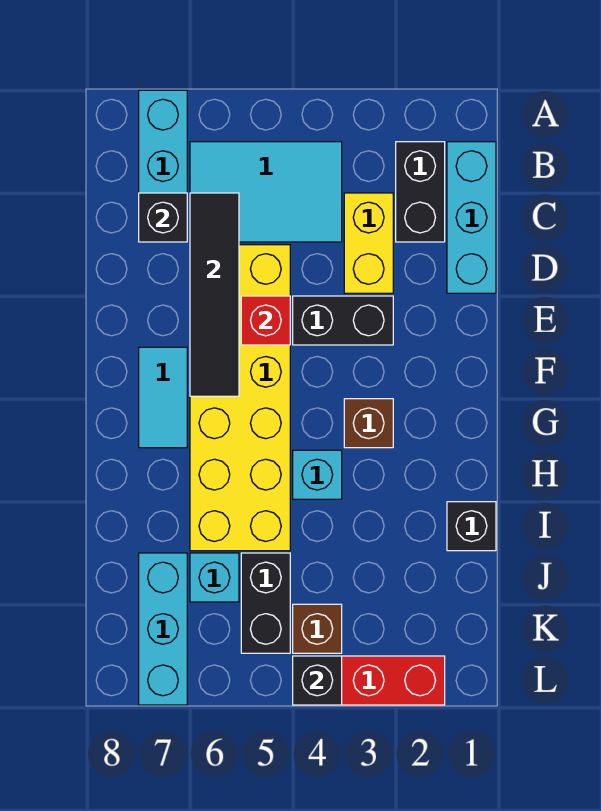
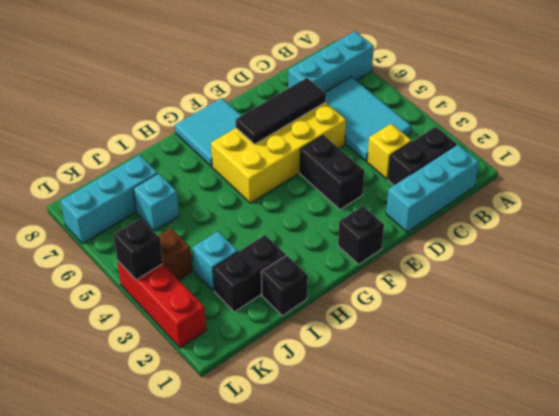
yellow 1x2 brick [344,193,393,293] -> yellow 1x1 brick [367,124,412,179]
black 1x4 tile [190,193,239,396] -> black 1x3 tile [236,78,326,144]
black 1x1 brick [139,193,187,242] -> black 1x1 brick moved to [338,206,384,264]
yellow 2x6 brick [190,245,290,551] -> yellow 2x4 brick [211,102,346,203]
red 1x1 brick [241,296,290,345] -> none
cyan 1x2 tile [139,347,187,448] -> cyan 2x2 tile [175,98,241,167]
brown 1x1 brick [344,399,393,448] -> none
cyan 1x1 brick [293,450,342,499] -> cyan 1x1 brick moved to [193,232,238,291]
black 1x2 brick [241,553,290,653] -> black 1x2 brick moved to [213,235,286,312]

